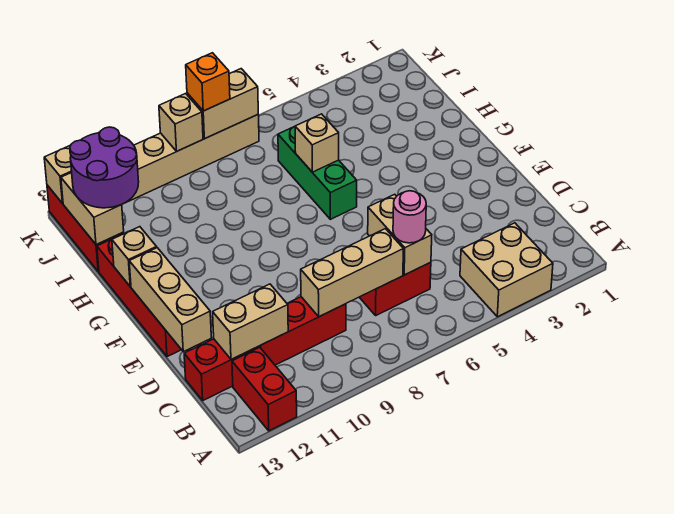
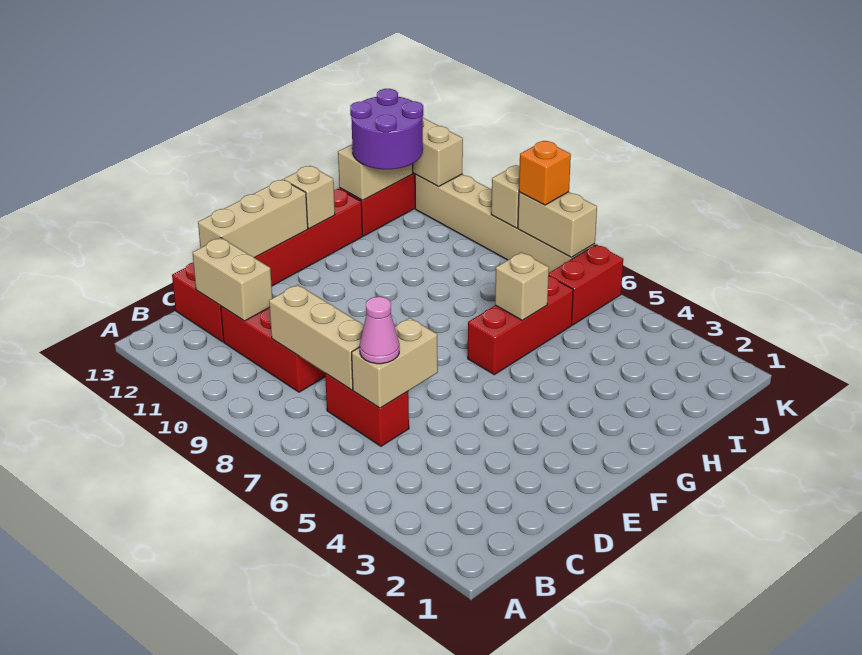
tan 2x2 brick [460,223,553,317] -> none
red 1x2 brick [232,347,297,431] -> red 1x2 brick moved to [549,245,623,325]
pink 1x1 round brick [393,191,426,243] -> pink 1x1 cone [360,297,399,364]
green 1x3 brick [278,126,357,219] -> red 1x3 brick [468,276,573,375]

